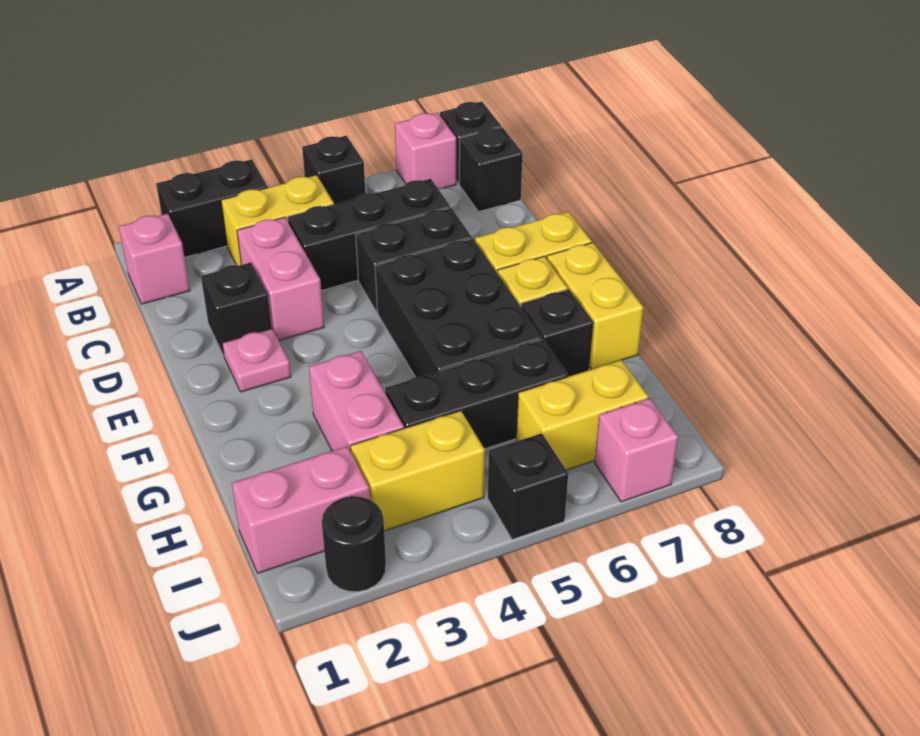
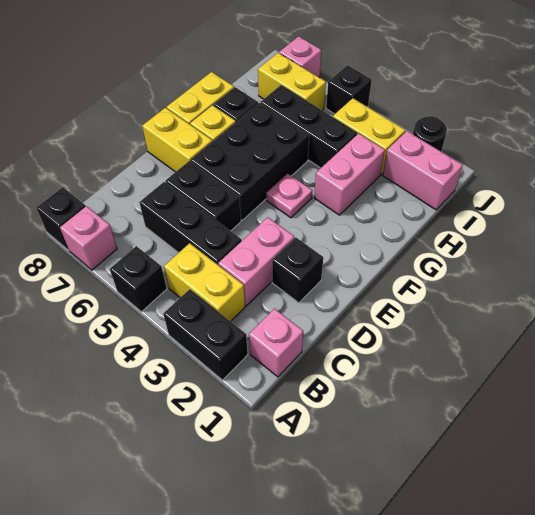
black 1x1 brick [459,127,523,212] -> none
pink 1x1 plate [222,329,291,392] -> pink 1x1 plate moved to [266,173,312,218]

